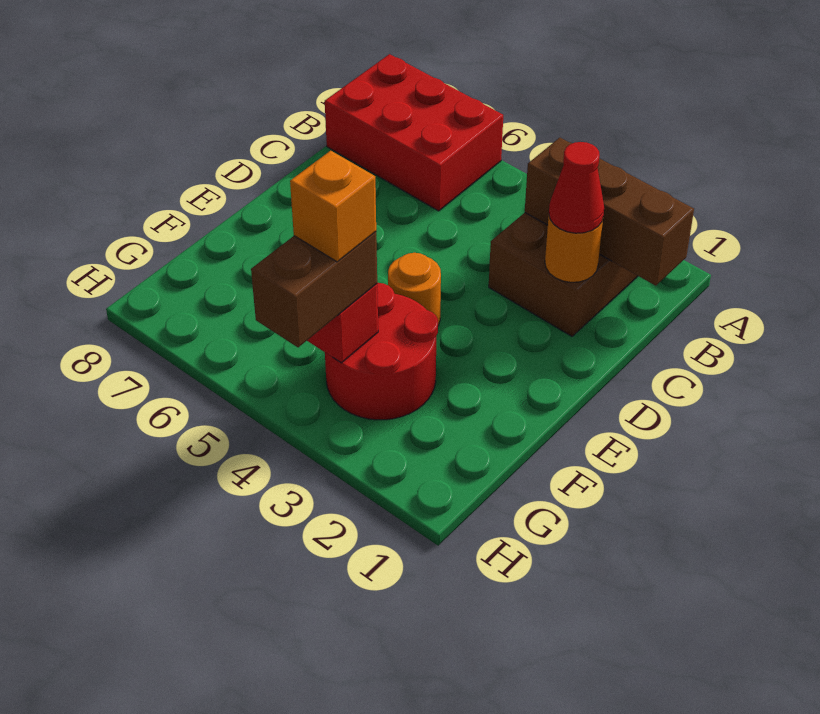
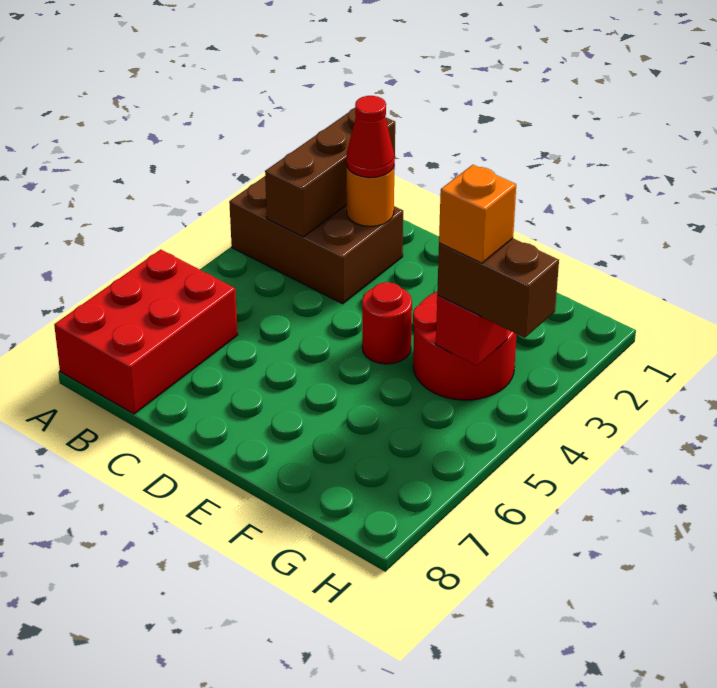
orange 1x1 round brick [388,253,441,326] -> red 1x1 round brick [362,282,412,364]

